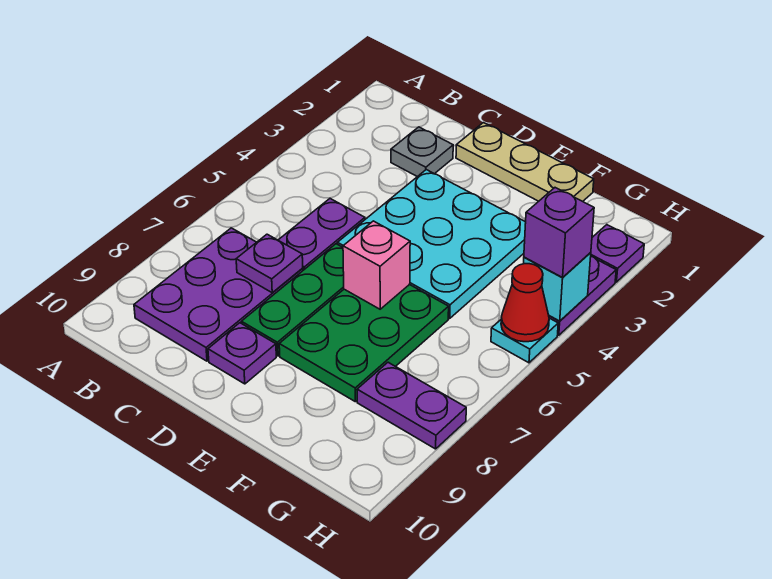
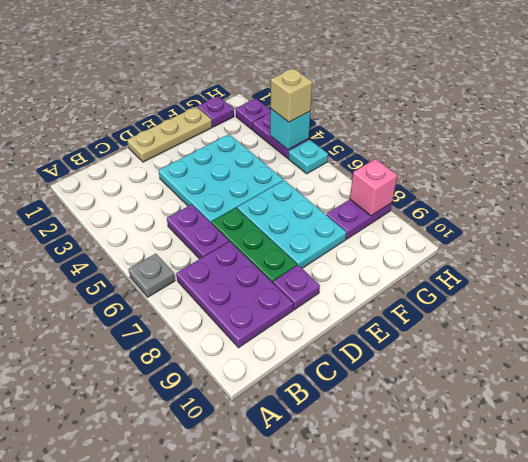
grey 1x1 plate [391,127,453,177] -> grey 1x1 plate moved to [129,254,175,297]
purple 1x1 plate [236,234,303,293] -> purple 1x1 plate moved to [197,96,234,127]
green 2x3 plate [279,284,449,402] -> cyan 2x3 plate [237,180,346,268]
pink 1x1 brick [343,221,410,309] -> pink 1x1 brick moved to [350,159,397,216]
purple 1x1 brick [524,188,594,277] -> tan 1x1 brick [271,68,312,122]
red 1x1 cone [501,264,549,342] -> none

